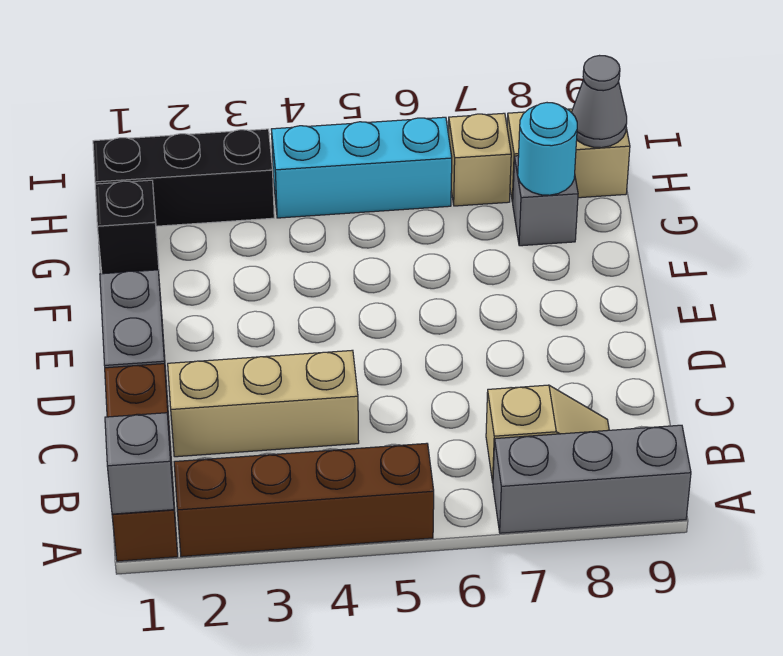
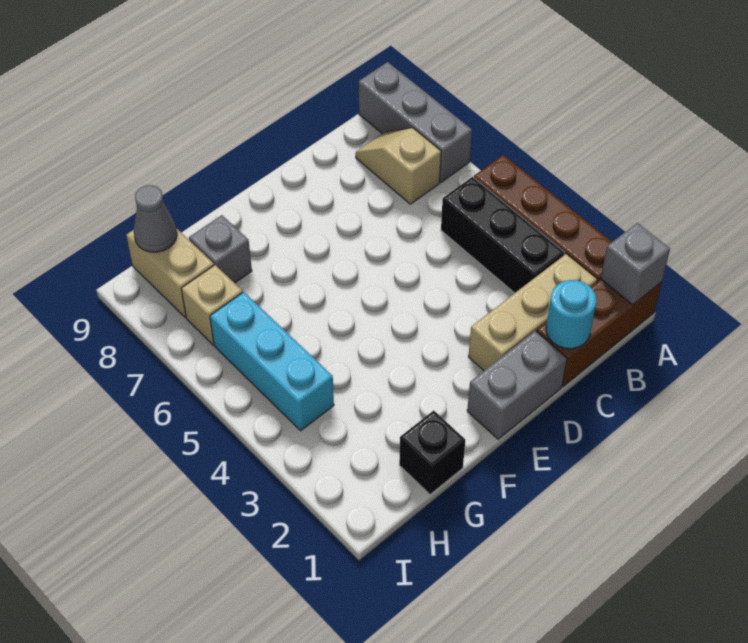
tan 1x3 brick [168,350,359,457] -> tan 1x3 brick turned to [468,254,597,371]
cyan 1x1 round brick [518,103,577,195] -> cyan 1x1 round brick moved to [546,280,596,349]
black 1x3 brick [93,129,274,226] -> black 1x3 brick moved to [441,177,565,293]

